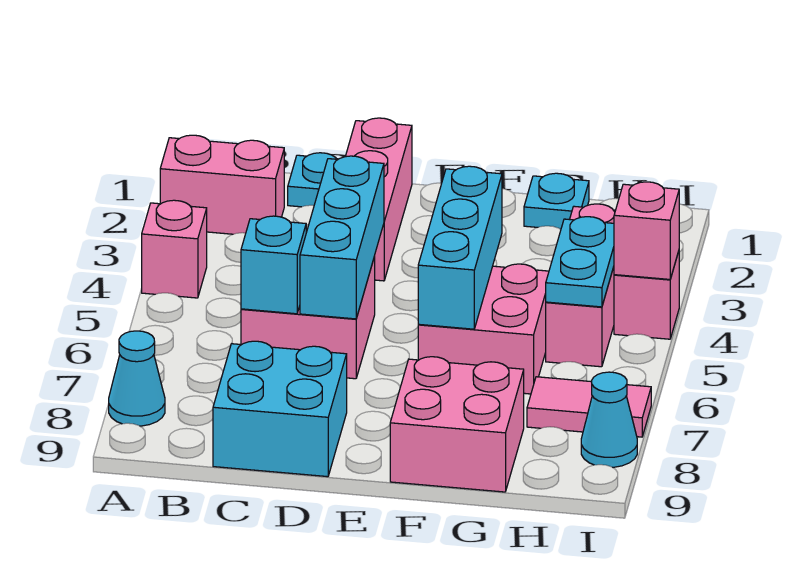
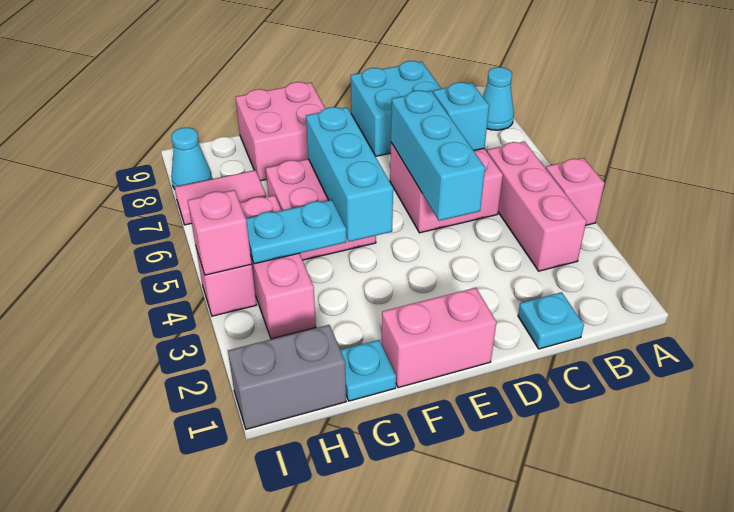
pink 1x2 brick [160,135,284,234] -> pink 1x2 brick moved to [382,288,496,388]
pink 1x3 brick [345,118,412,281] -> pink 1x3 brick moved to [487,142,586,271]
none -> grey 1x2 brick [228,325,346,429]
cyan 1x2 plate [546,217,614,307] -> cyan 1x2 plate turned to [246,200,346,264]

